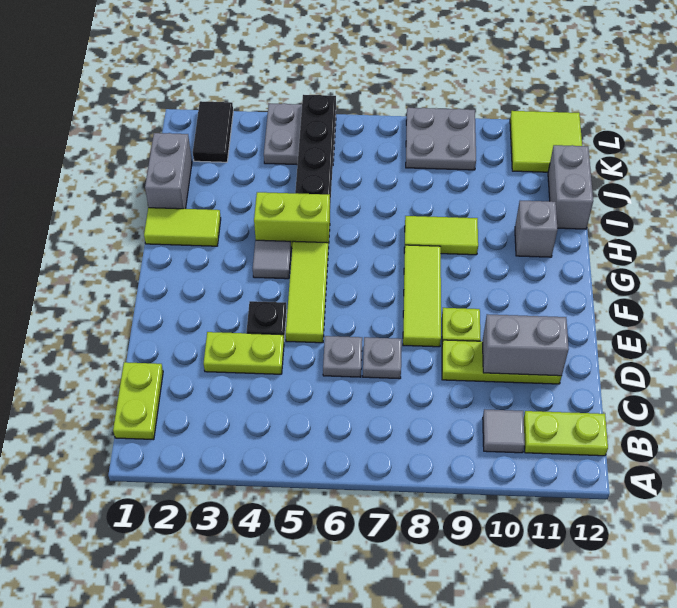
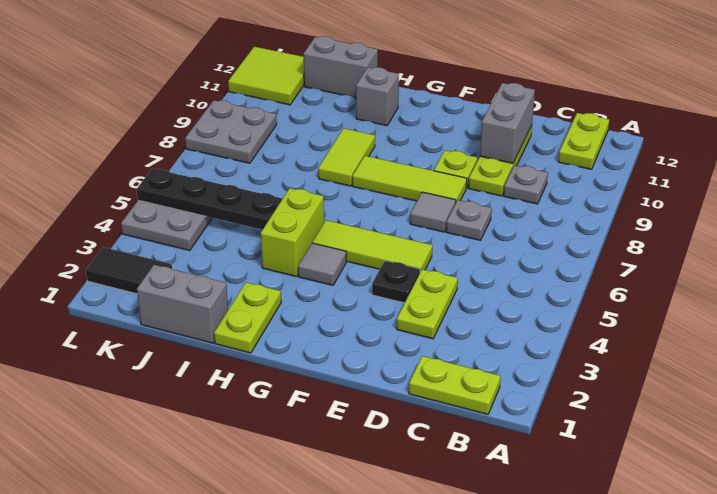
grey 1x1 tile [483,409,525,453] -> grey 1x1 tile moved to [410,192,456,232]
grey 1x1 plate [323,336,362,377] -> grey 1x1 plate moved to [504,165,548,204]
lime 1x2 tile [144,208,221,246] -> lime 1x2 plate [214,282,281,353]

